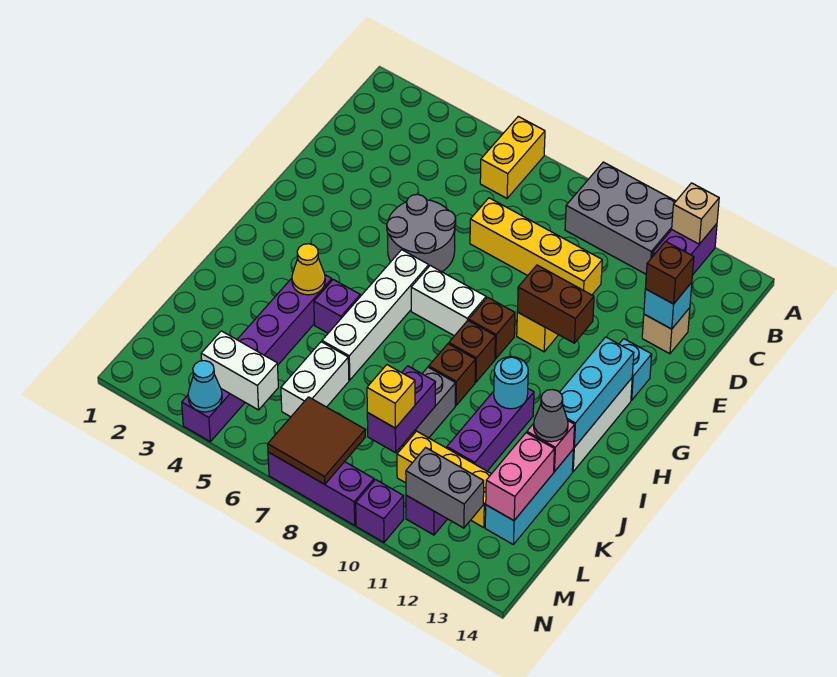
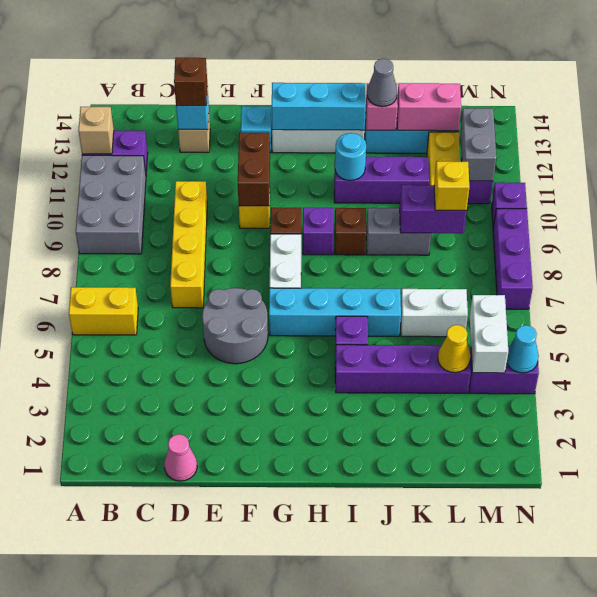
none -> pink 1x1 cone [164,434,197,481]
white 1x4 brick [322,250,429,380] -> cyan 1x4 brick [269,288,401,336]
brown 1x1 brick [449,321,495,382] -> purple 1x1 brick [303,208,334,255]
yellow 1x1 cone [292,244,325,295] -> yellow 1x1 cone moved to [438,325,471,373]
brown 2x2 tile [268,397,365,484] -> none

